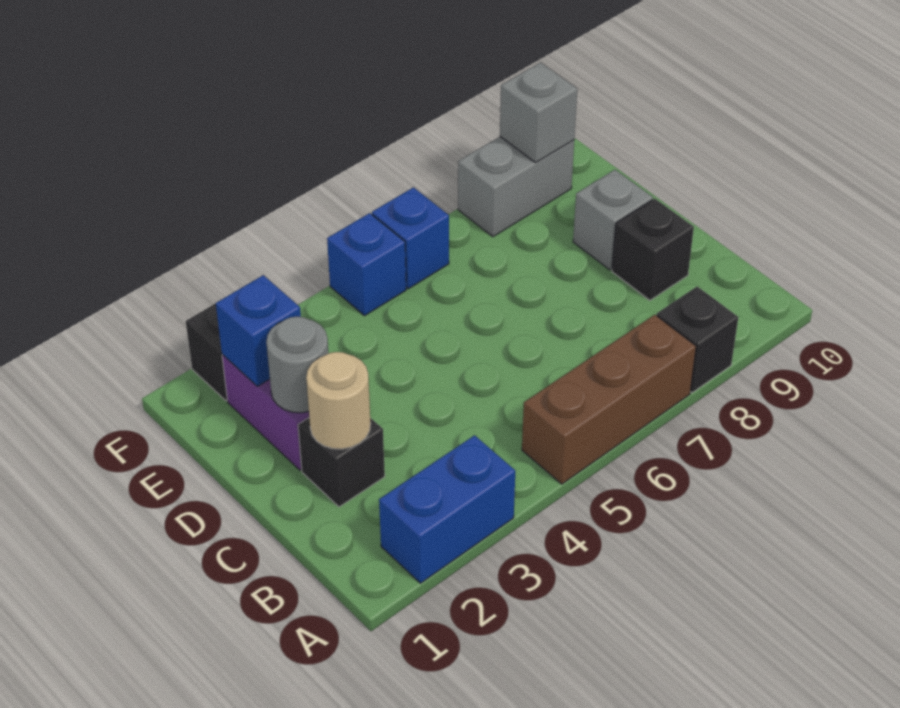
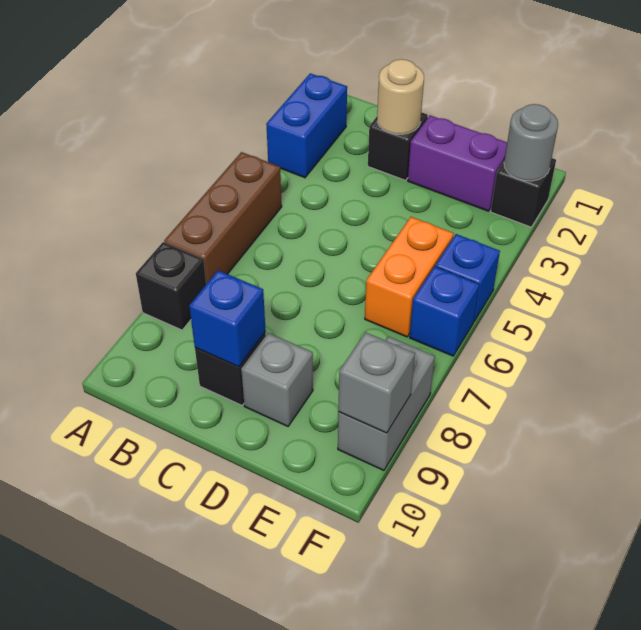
grey 1x1 round brick [266,316,328,413] -> grey 1x1 round brick moved to [504,104,558,181]
blue 1x1 brick [216,275,301,386] -> blue 1x1 brick moved to [189,270,266,367]
none -> orange 1x2 brick [365,217,454,337]

